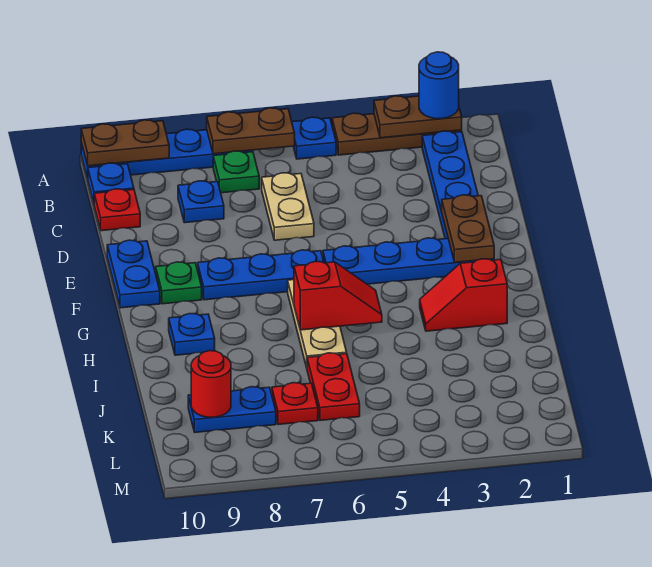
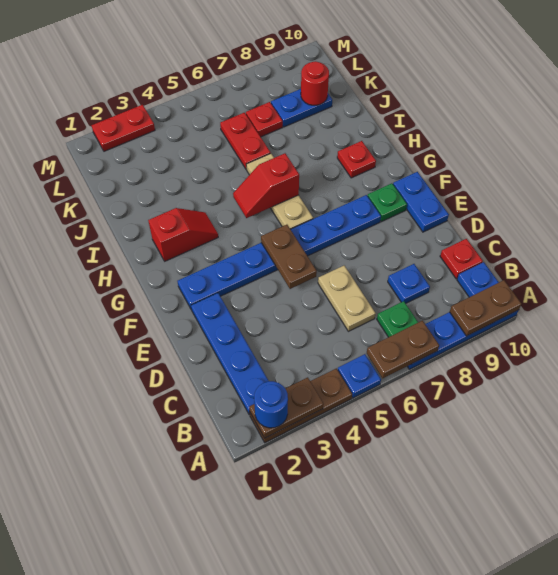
brown 1x2 plate [442,195,494,262] -> brown 1x2 plate moved to [261,225,317,289]
blue 1x1 plate [169,314,215,355] -> red 1x1 plate [337,141,376,178]
none -> red 1x2 plate [91,105,155,151]

